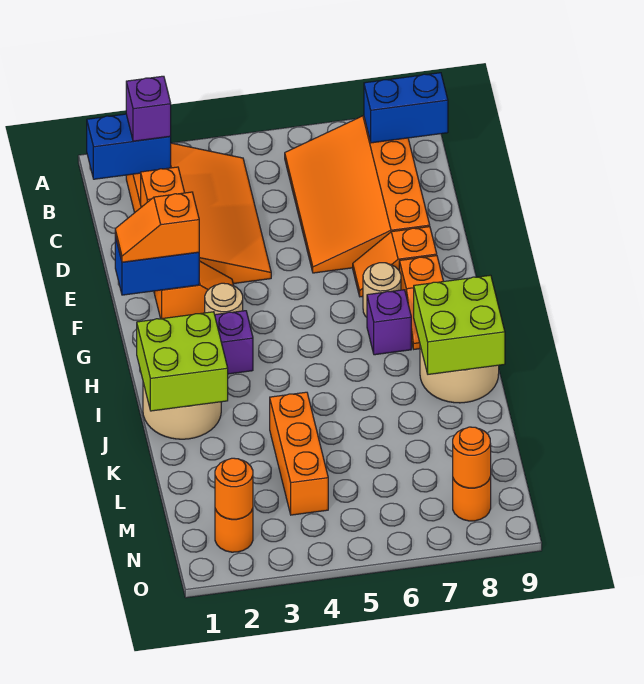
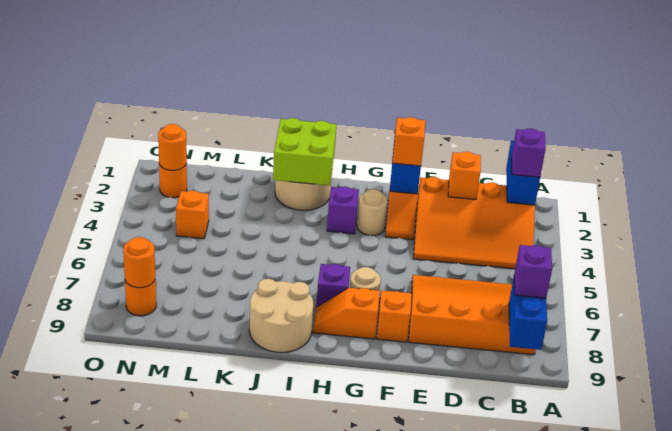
none -> purple 1x1 brick [514,245,552,298]
lime 2x2 brick [414,275,505,374] -> none
orange 1x3 brick [270,392,328,515] -> orange 1x1 brick [176,191,209,239]

